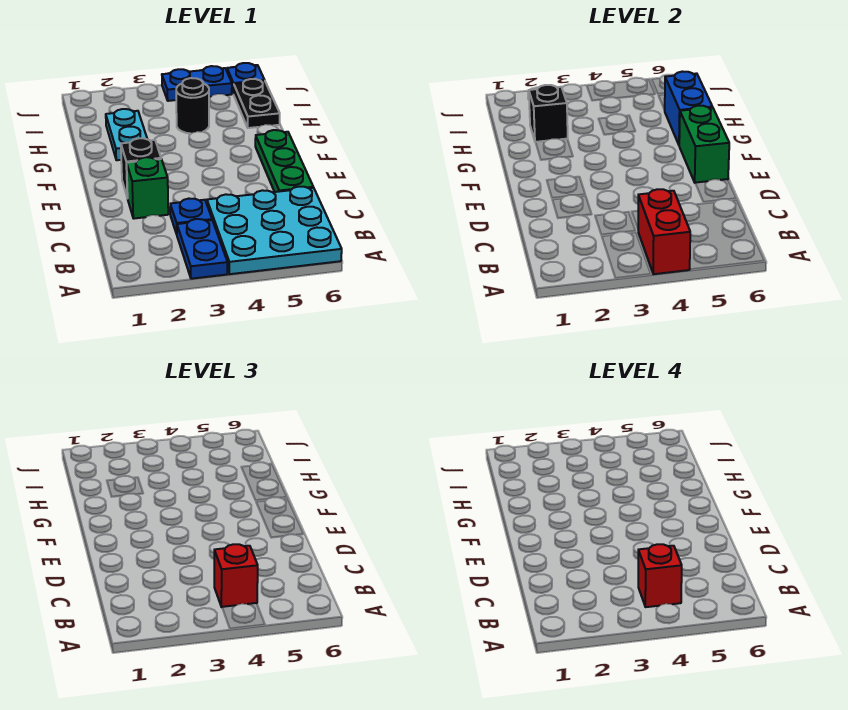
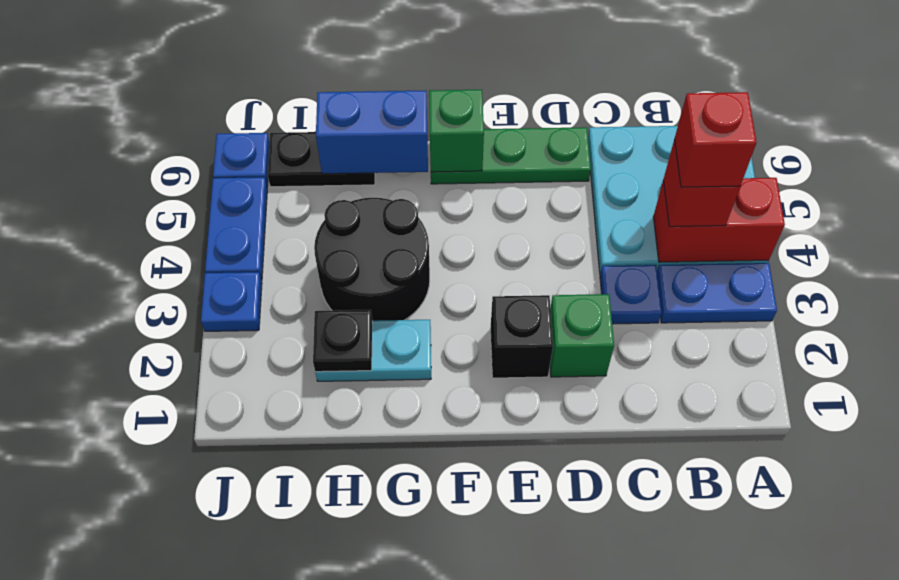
green 1x2 brick [679,106,729,183] -> green 1x1 brick [429,90,484,172]
black 1x1 brick [529,85,568,142] -> black 1x1 plate [313,310,372,372]
black 1x1 round brick [176,78,209,134] -> black 2x2 round brick [314,198,430,321]
none -> blue 1x1 plate [201,272,262,331]

